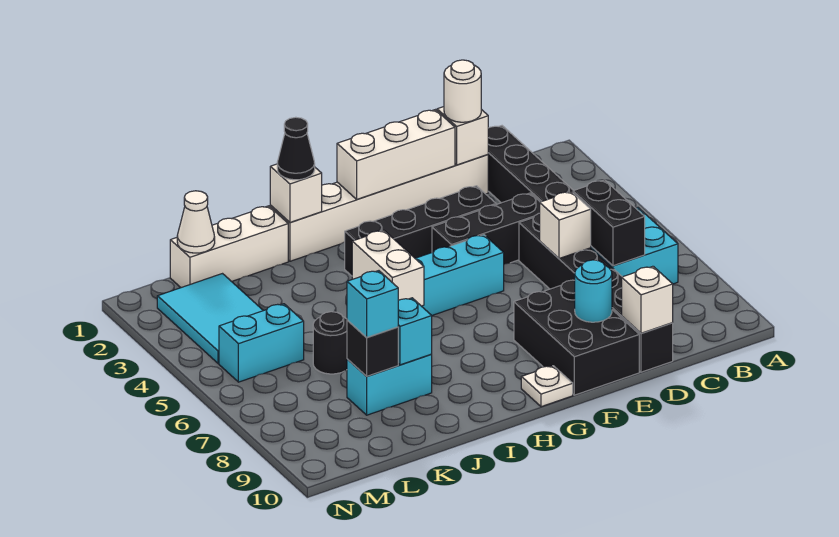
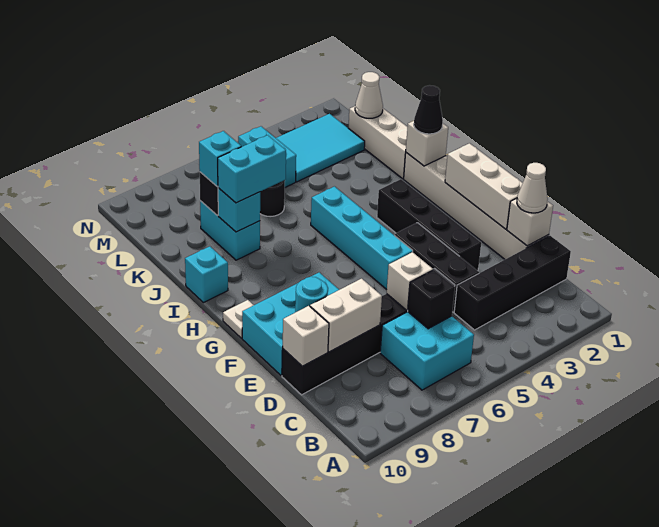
black 1x2 brick [573,180,645,266] -> black 1x1 brick [408,270,455,329]
white 1x1 round brick [444,60,481,122] -> white 1x1 cone [517,163,548,213]
black 2x3 brick [514,280,639,395] -> cyan 2x3 brick [242,272,339,376]
white 1x2 brick [352,230,424,306] -> white 1x2 brick moved to [310,279,382,352]
none -> cyan 1x1 brick [185,246,228,303]
none -> cyan 1x2 brick [218,135,286,203]

